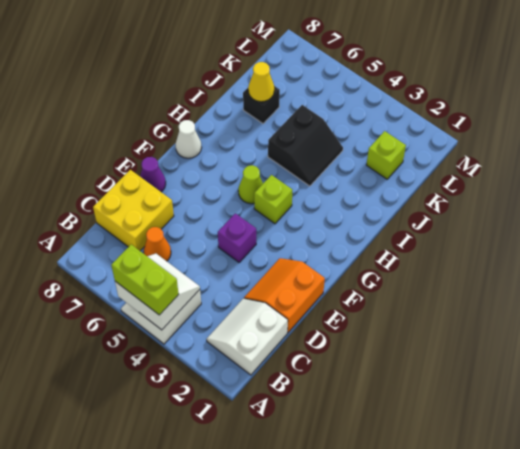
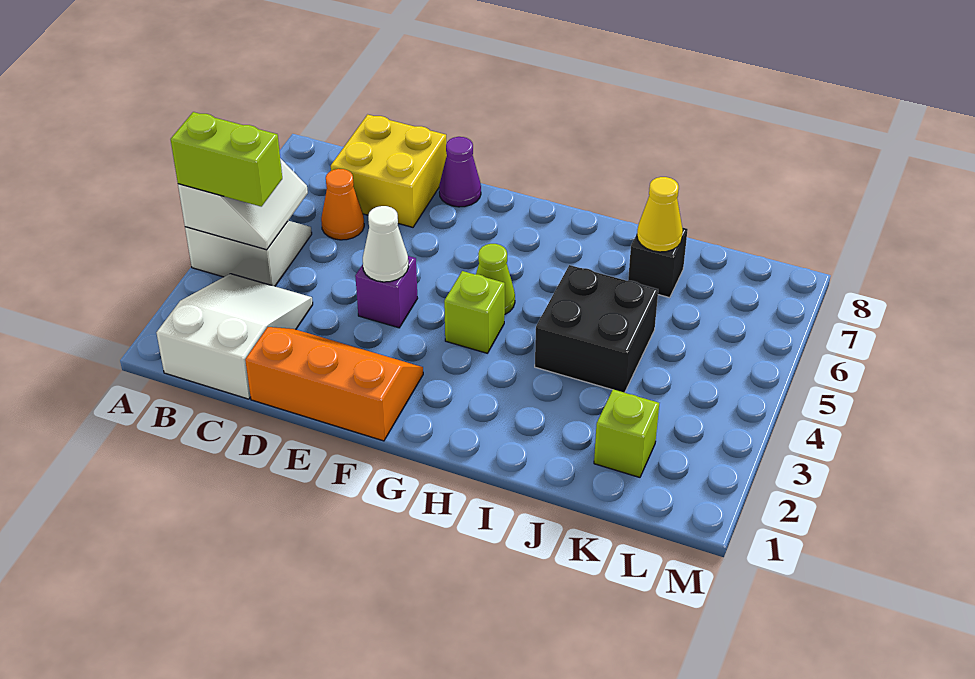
lime 1x2 brick [111,245,179,315] -> lime 1x2 brick turned to [171,112,282,207]
white 2x2 slope [206,298,288,375] -> white 2x3 slope [156,274,313,399]
orange 2x2 slope [244,258,325,332] -> orange 2x3 slope [245,327,423,441]
white 1x1 cone [176,120,202,158] -> white 1x1 cone moved to [363,206,409,282]
black 2x2 slope [268,105,343,186] -> black 2x2 brick [535,265,658,393]

